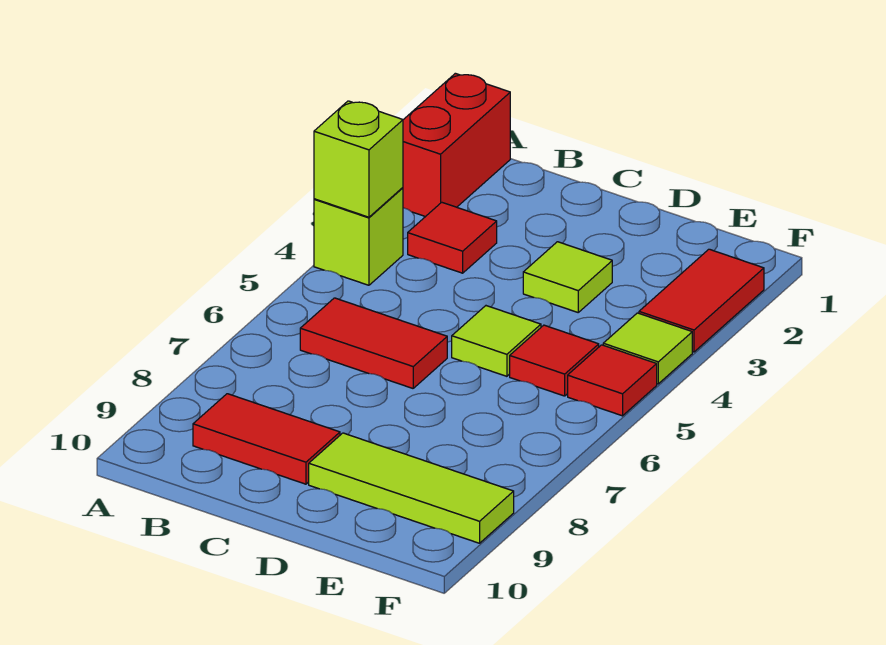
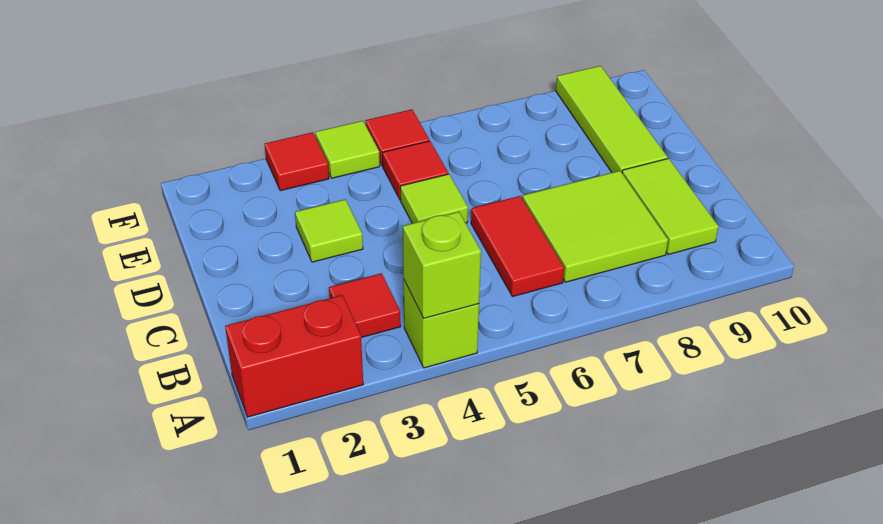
none -> lime 2x2 tile [523,171,668,282]
red 1x2 tile [193,394,340,484] -> lime 1x2 tile [622,158,719,255]
red 1x2 tile [639,249,764,352] -> red 1x1 tile [265,132,329,191]

